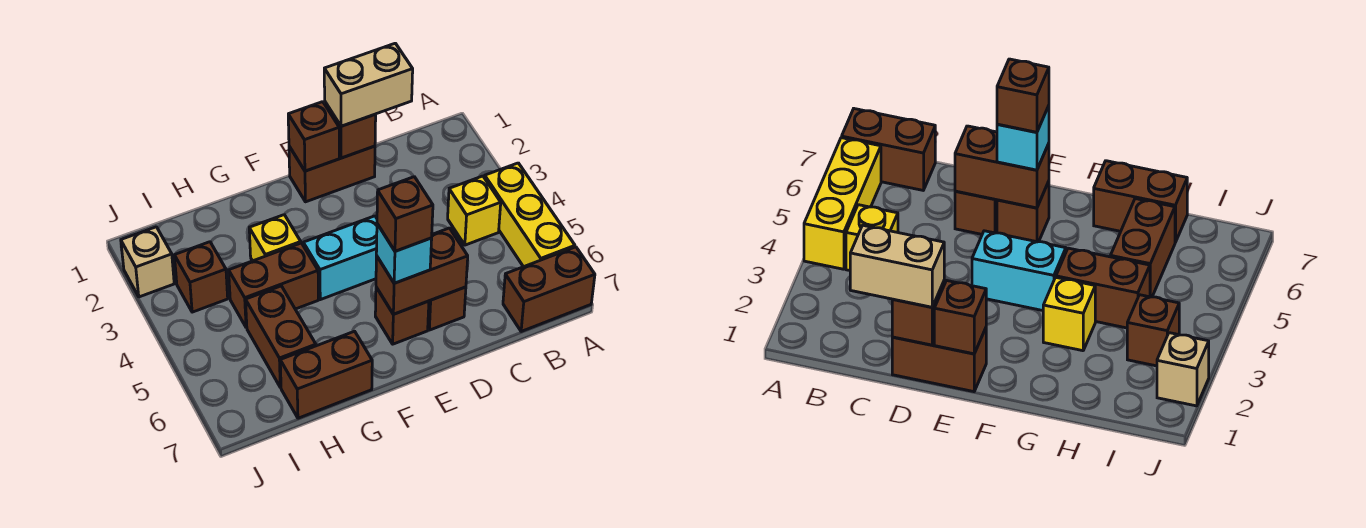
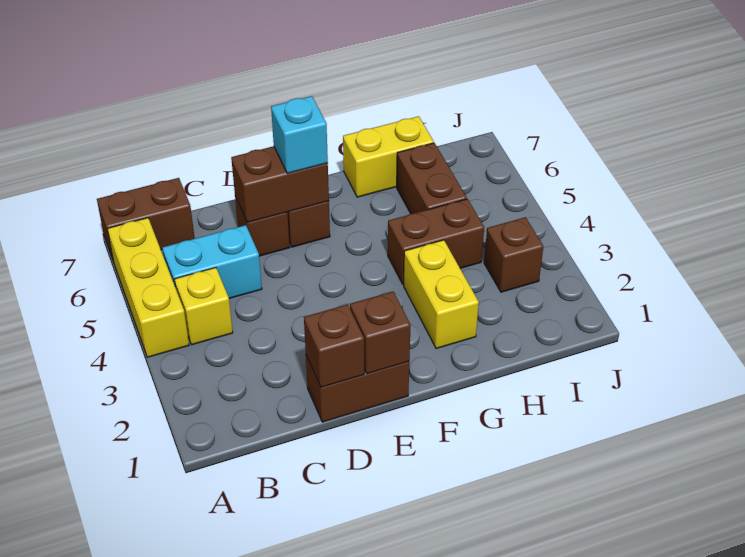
tan 1x2 brick [324,43,413,126] -> none
cyan 1x2 brick [303,216,377,300] -> cyan 1x2 brick moved to [162,225,262,298]
brown 1x1 brick [377,177,433,251] -> none
yellow 1x1 brick [249,215,301,261] -> yellow 1x2 brick [404,240,479,349]
brown 1x2 brick [280,331,372,418] -> yellow 1x2 brick [343,116,434,197]
tan 1x1 brick [121,227,174,297] -> none

